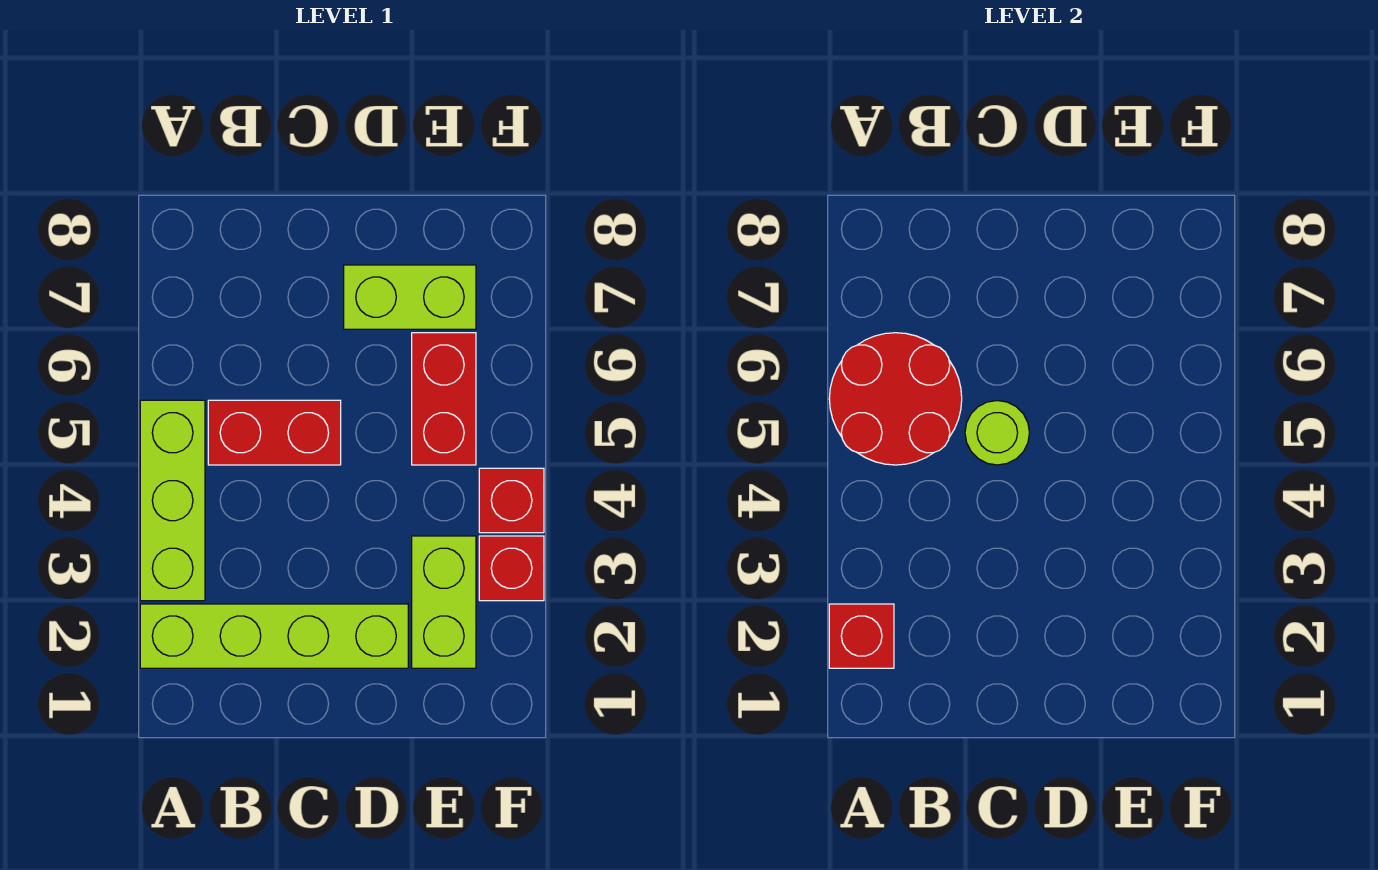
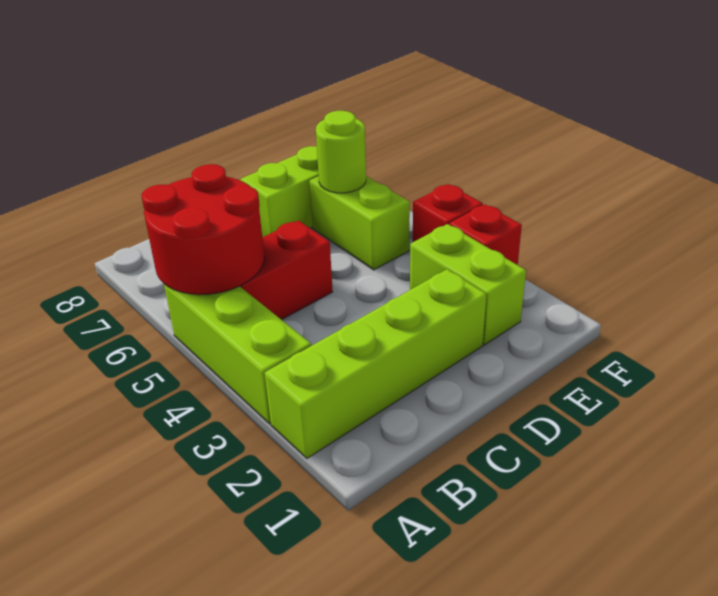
red 1x1 brick [829,604,894,668] -> none
lime 1x1 round brick [965,401,1030,465] -> lime 1x1 round brick moved to [316,111,366,193]
red 1x2 brick [412,333,476,465] -> lime 1x2 brick [310,176,410,270]

